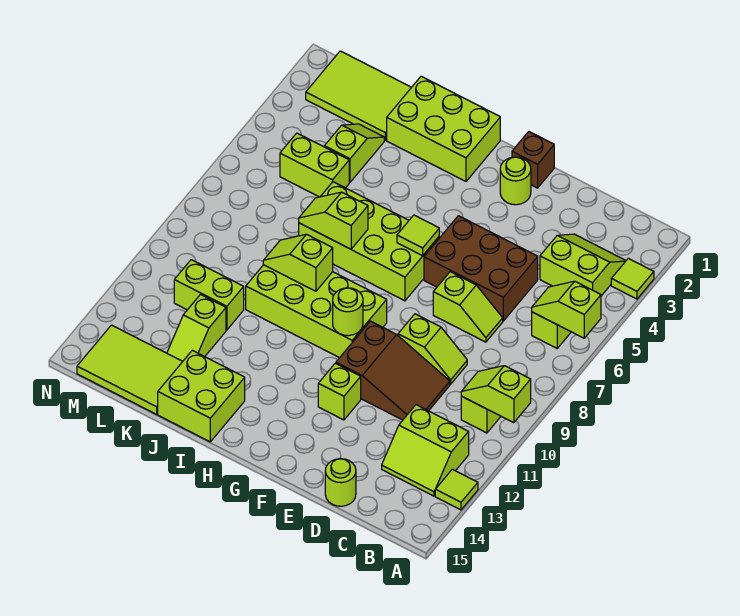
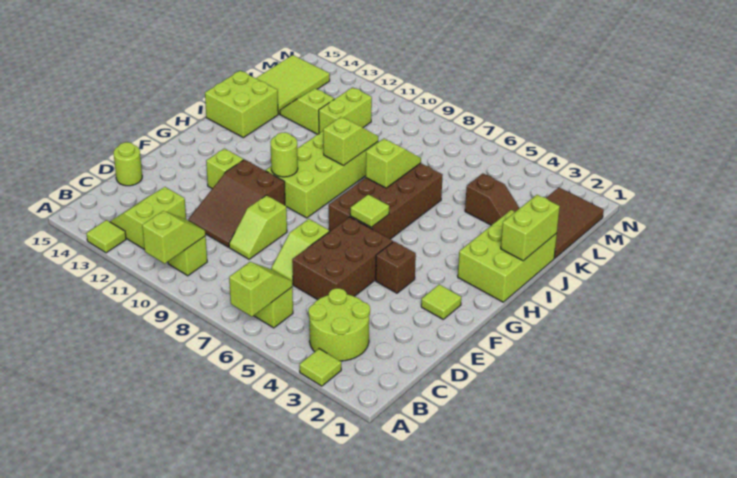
lime 2x2 slope [540,234,626,296] -> lime 2x2 round brick [308,288,370,361]
brown 1x1 brick [512,132,554,188] -> brown 1x1 brick moved to [376,242,416,293]
lime 1x1 round brick [500,157,531,205] -> lime 1x1 tile [421,284,461,319]
lime 2x4 brick [299,182,439,301] -> brown 2x4 brick [329,163,443,239]
lime 2x3 tile [306,51,411,140] -> brown 2x3 tile [546,187,604,258]
lime 1x2 slope [324,124,384,182] -> brown 1x2 slope [465,173,519,225]
lime 1x2 brick [280,133,349,197] -> lime 1x2 brick moved to [501,195,560,261]

